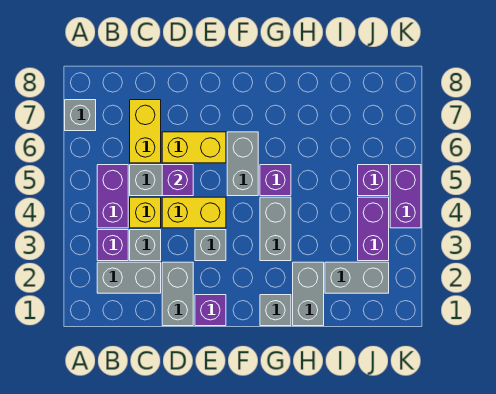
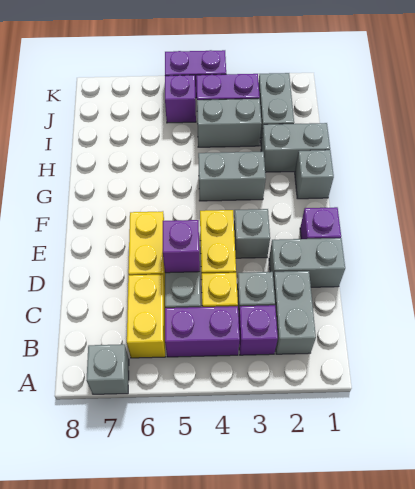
yellow 1x2 brick [130,100,161,163] -> yellow 1x2 brick turned to [127,274,165,358]
grey 1x2 brick [227,132,258,196] -> grey 1x2 brick moved to [197,99,262,147]
purple 1x1 brick [260,165,291,196] -> none

